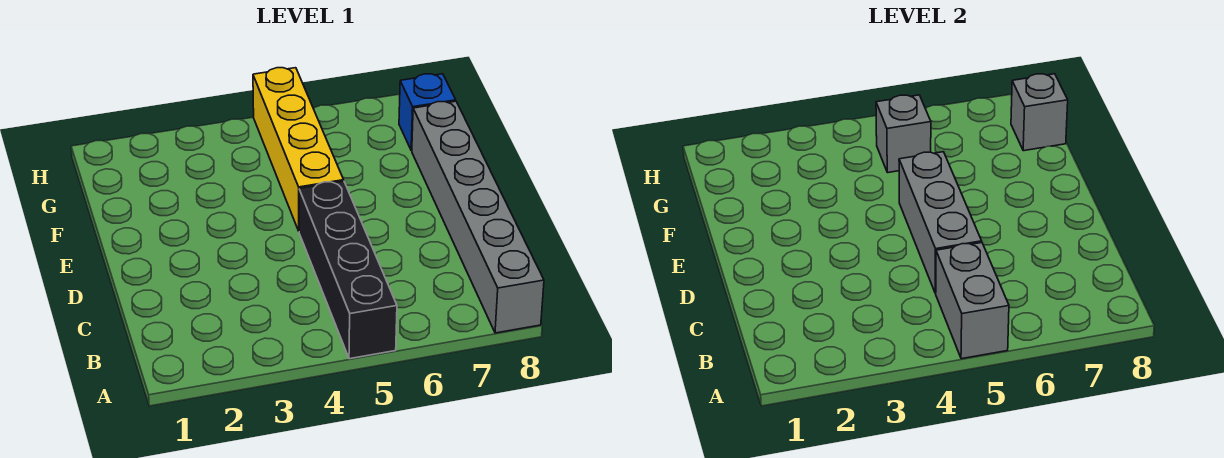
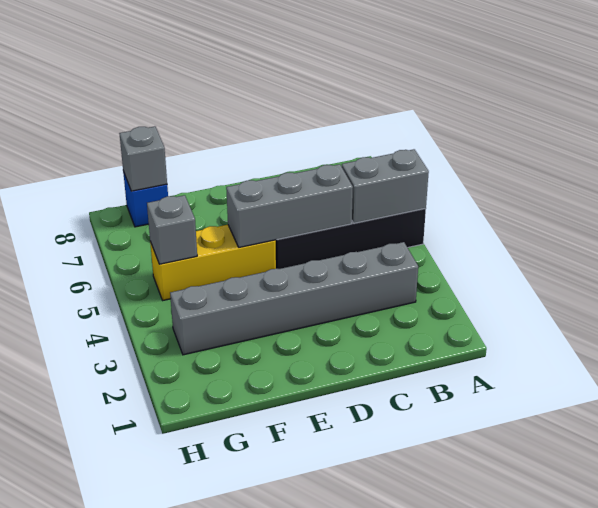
grey 1x6 brick [412,101,544,333] -> grey 1x6 brick moved to [170,242,418,355]
yellow 1x4 brick [253,68,344,231] -> yellow 1x3 brick [150,225,276,300]

